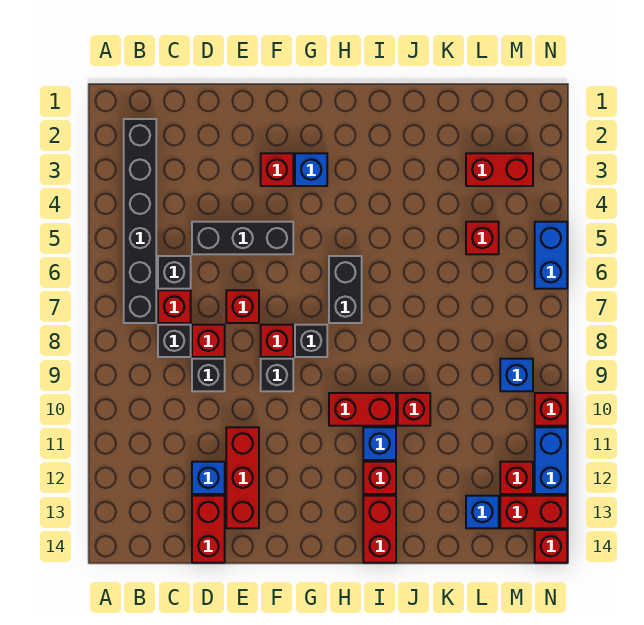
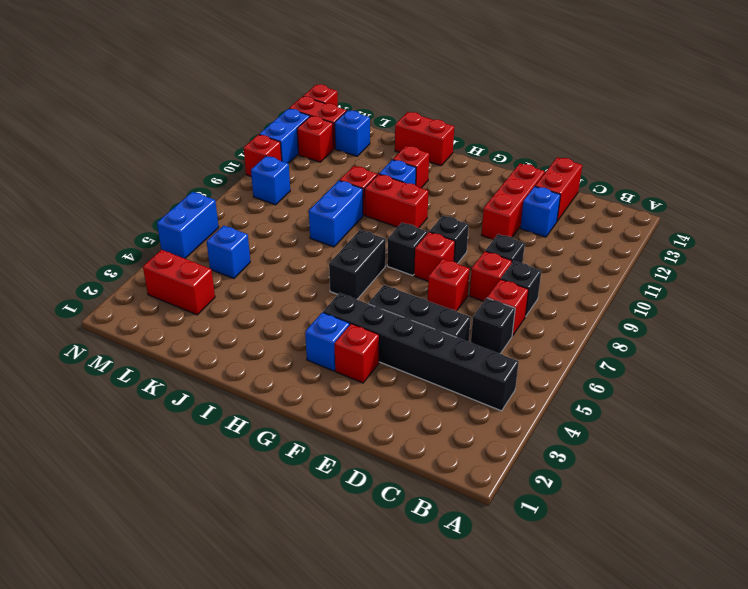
black 1x6 brick [124,119,156,323] -> black 1x6 brick turned to [323,293,519,411]
red 1x2 brick [363,496,396,563] -> red 1x2 brick turned to [395,112,454,166]
none -> blue 1x2 brick [309,181,363,247]
red 1x1 brick [466,222,499,254] -> blue 1x1 brick [207,226,250,279]

